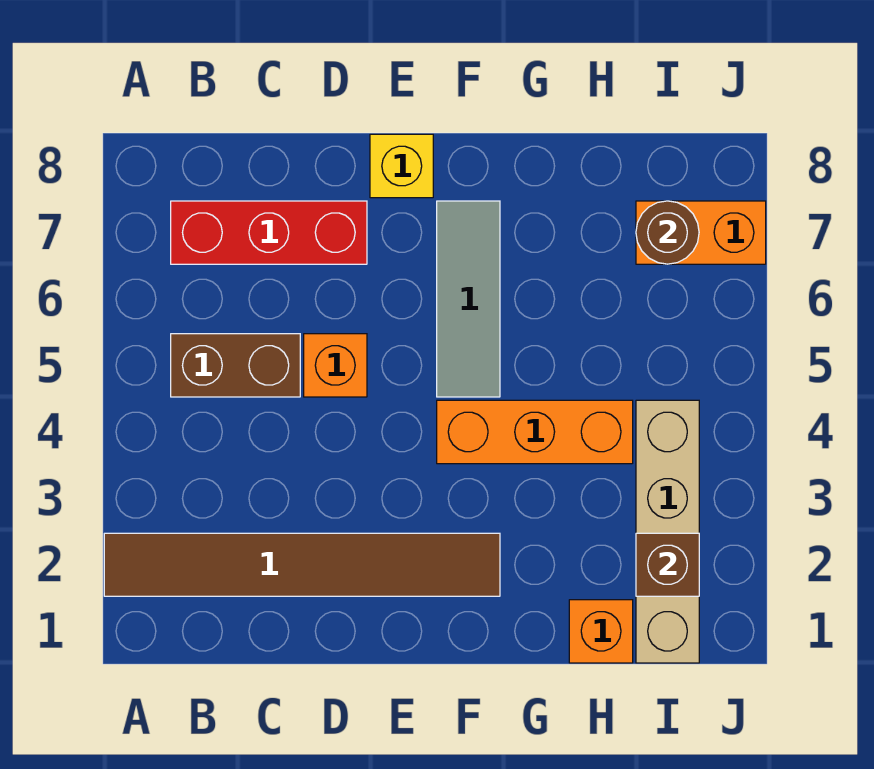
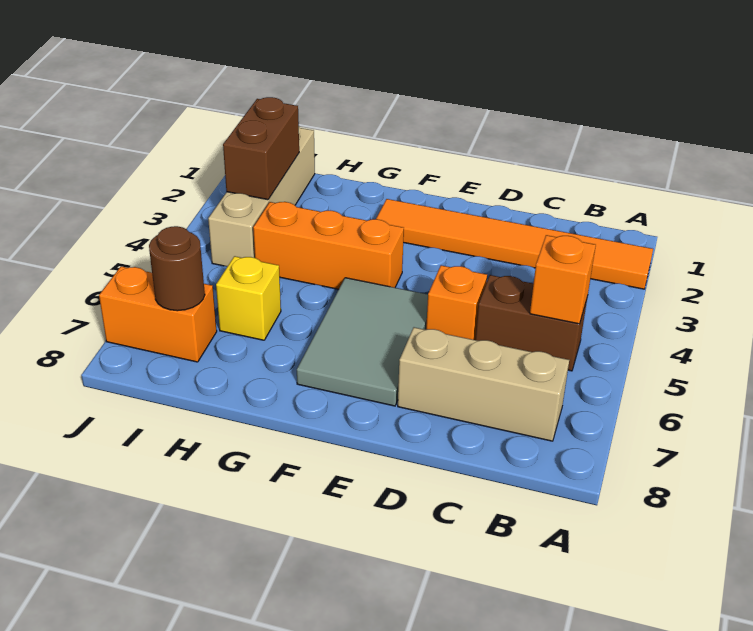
brown 1x6 tile [104,533,500,596] -> orange 1x6 tile [376,199,653,289]
red 1x3 brick [171,201,367,264] -> tan 1x3 brick [398,327,569,441]
yellow 1x1 brick [370,134,433,198] -> yellow 1x1 brick moved to [216,256,281,340]
grey 1x3 tile [437,201,500,397] -> grey 2x3 tile [297,278,428,406]
orange 1x1 brick [569,600,633,663] -> orange 1x1 brick moved to [530,235,596,324]
brown 1x1 brick [636,533,699,596] -> brown 1x2 brick [223,97,299,200]

